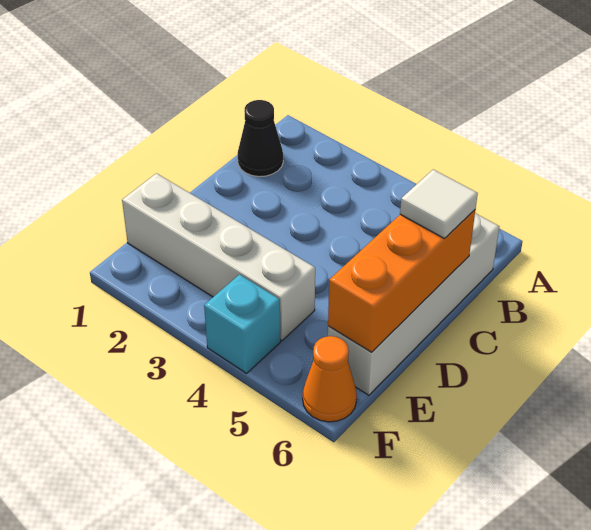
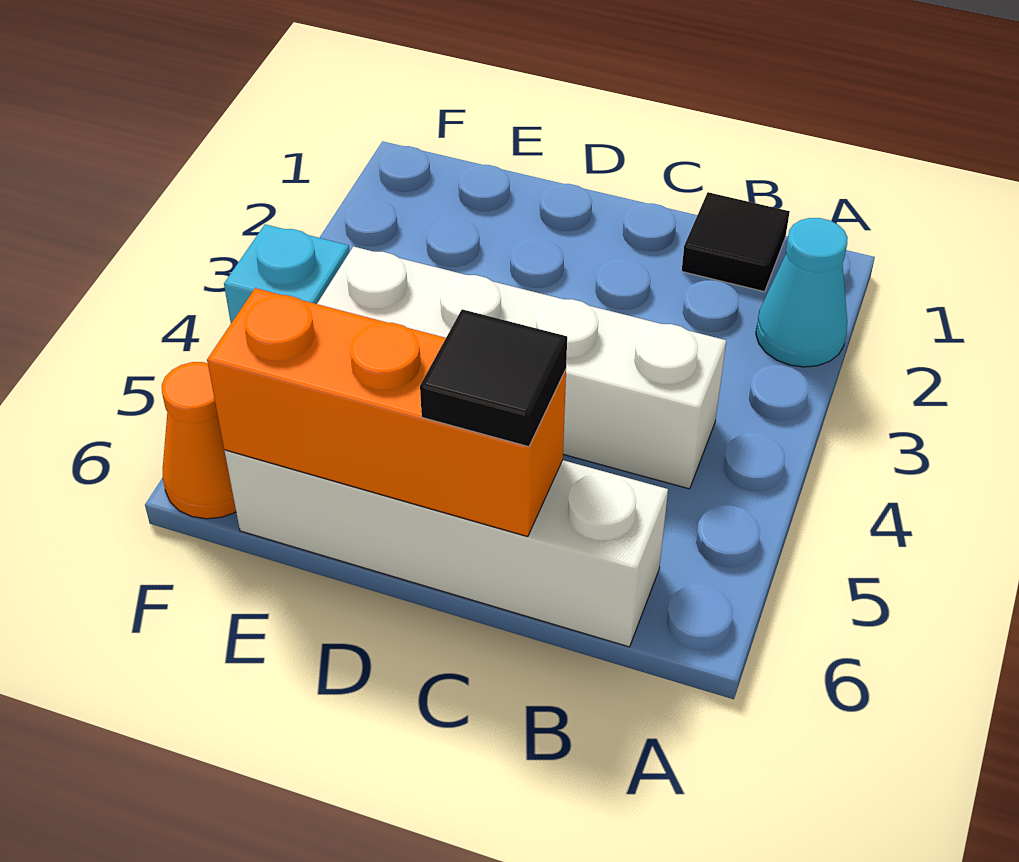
none -> cyan 1x1 cone [756,218,848,367]
black 1x1 cone [238,100,283,177] -> black 1x1 tile [682,192,790,292]
white 1x1 tile [400,170,478,239] -> black 1x1 tile [420,309,567,447]
white 1x4 brick [122,173,315,340] -> white 1x4 brick turned to [317,246,726,489]

